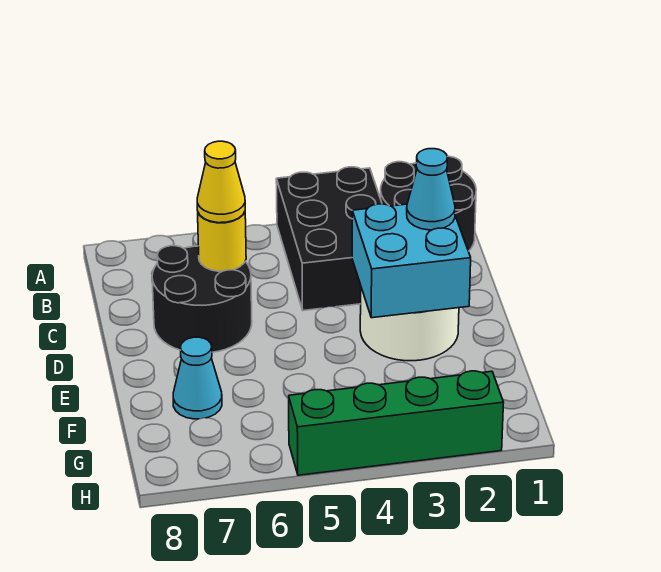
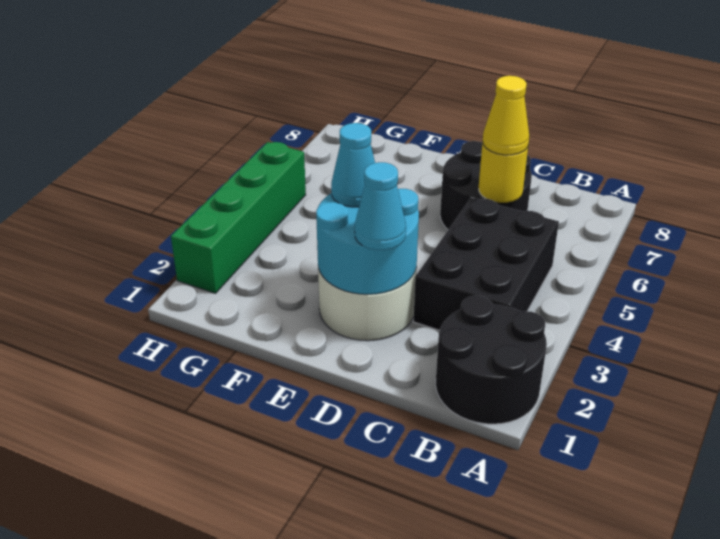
black 2x3 brick [276,167,382,311] -> black 2x3 brick turned to [413,198,559,330]
cyan 2x2 brick [352,204,471,318] -> cyan 2x2 round brick [316,189,419,294]
cyan 1x1 cone [173,337,222,419] -> cyan 1x1 cone moved to [331,123,375,207]

